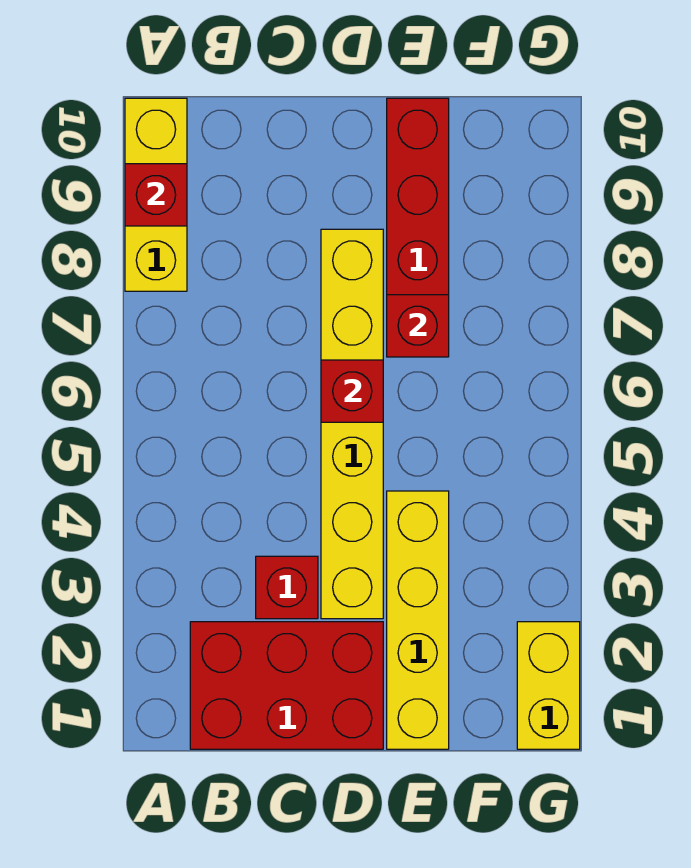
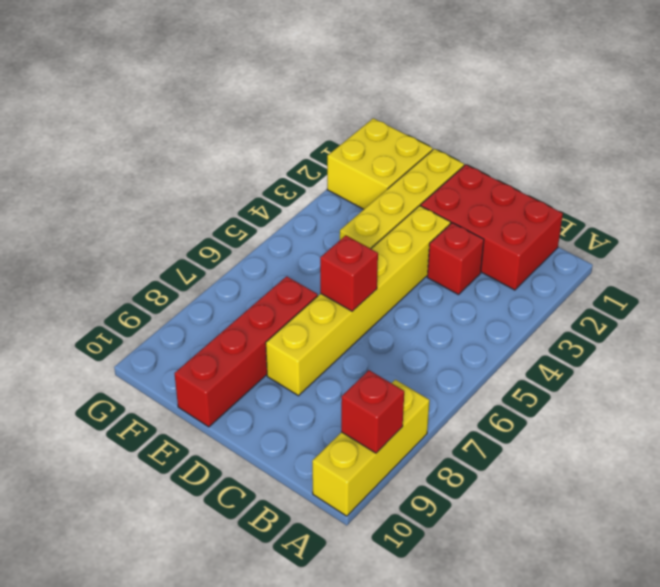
red 1x1 brick [387,295,449,357] -> none
yellow 1x2 brick [517,622,580,749] -> yellow 2x2 brick [327,118,433,209]

